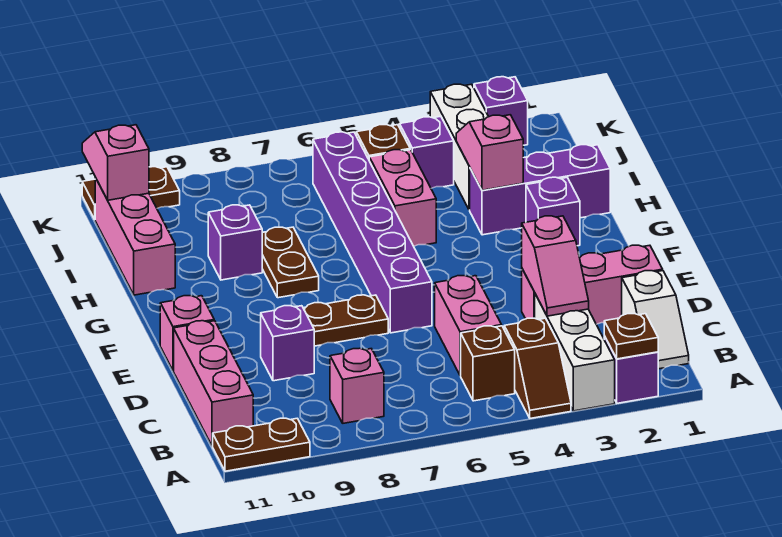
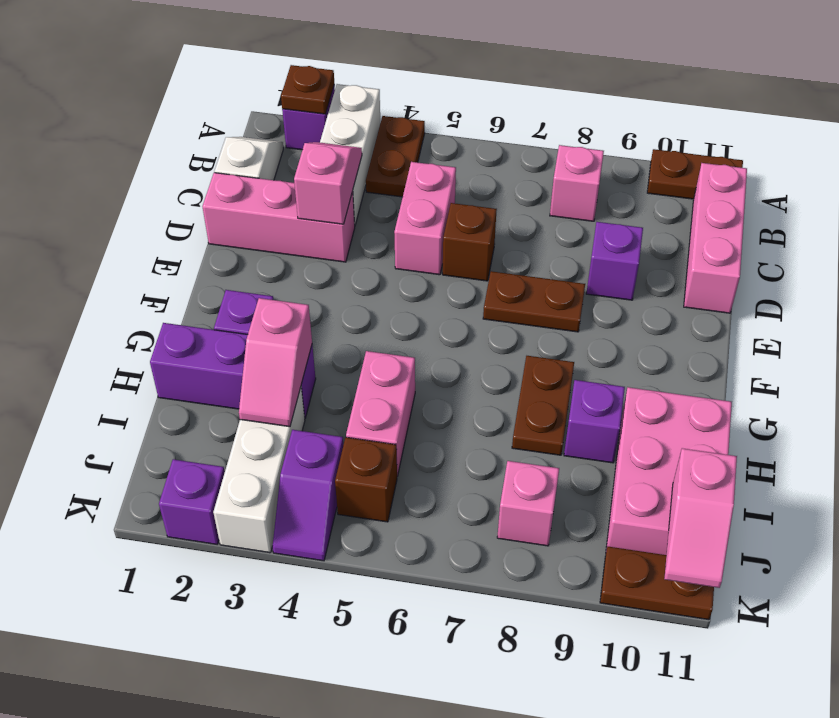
brown 1x2 slope [504,318,571,418] -> brown 1x2 plate [366,116,425,197]
brown 1x1 brick [461,326,515,401] -> brown 1x1 brick moved to [443,203,497,281]
purple 1x6 brick [313,132,432,333] -> none
pink 1x1 brick [160,296,214,371] -> pink 1x1 brick moved to [497,461,559,546]
pink 1x3 brick [95,178,175,295] -> pink 2x3 brick [606,387,732,555]

